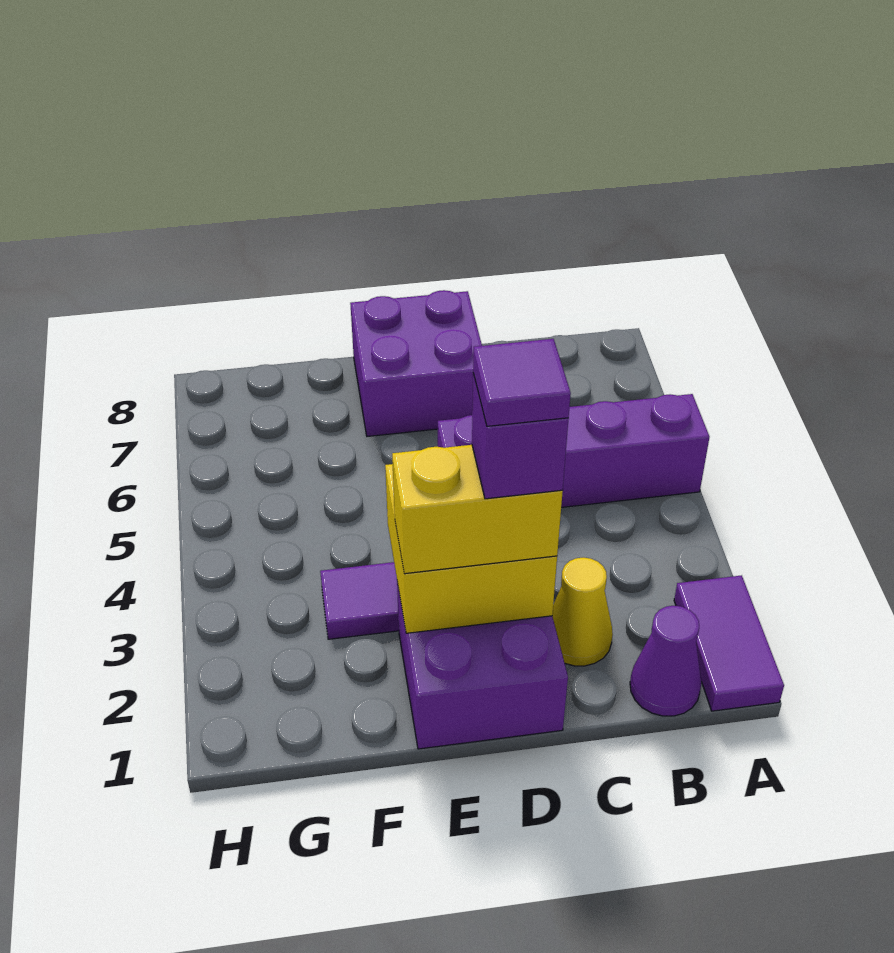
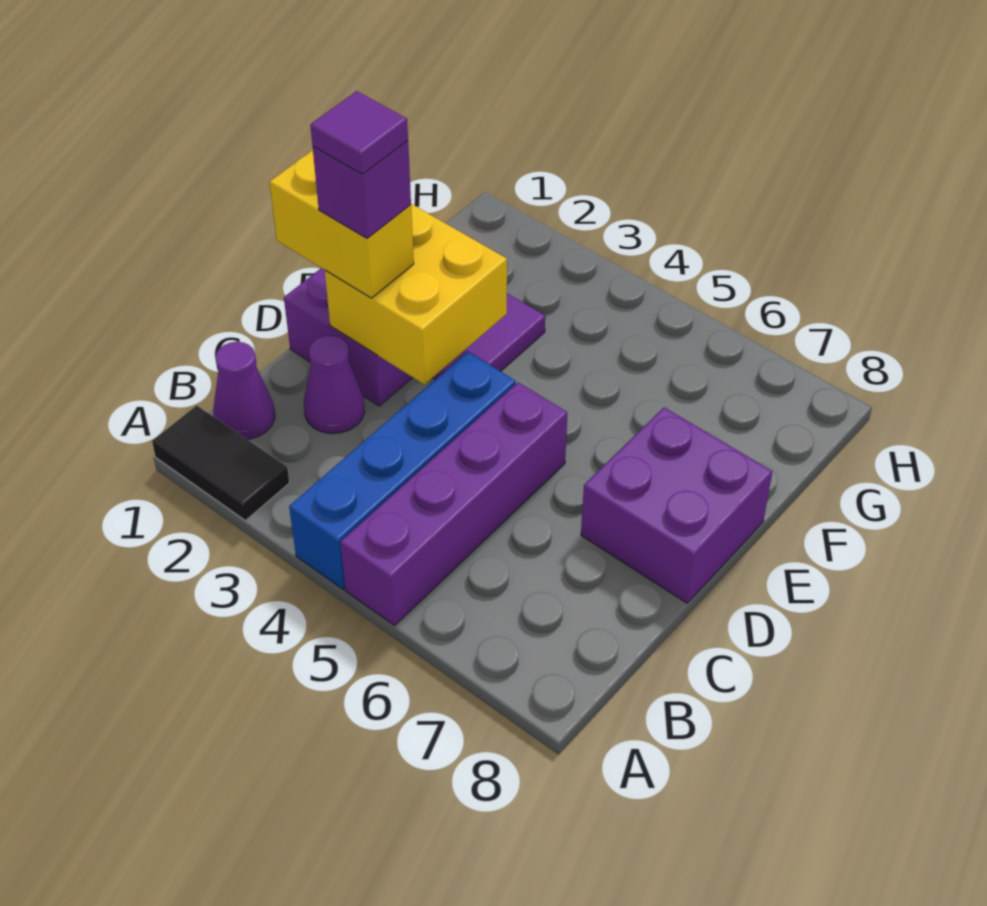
purple 1x2 tile [674,575,784,711] -> black 1x2 tile [152,406,289,520]
none -> blue 1x4 brick [289,352,516,589]
yellow 1x1 cone [552,557,613,666] -> purple 1x1 cone [304,336,365,434]
yellow 1x2 brick [392,445,563,574] -> yellow 1x2 brick turned to [270,150,414,298]

